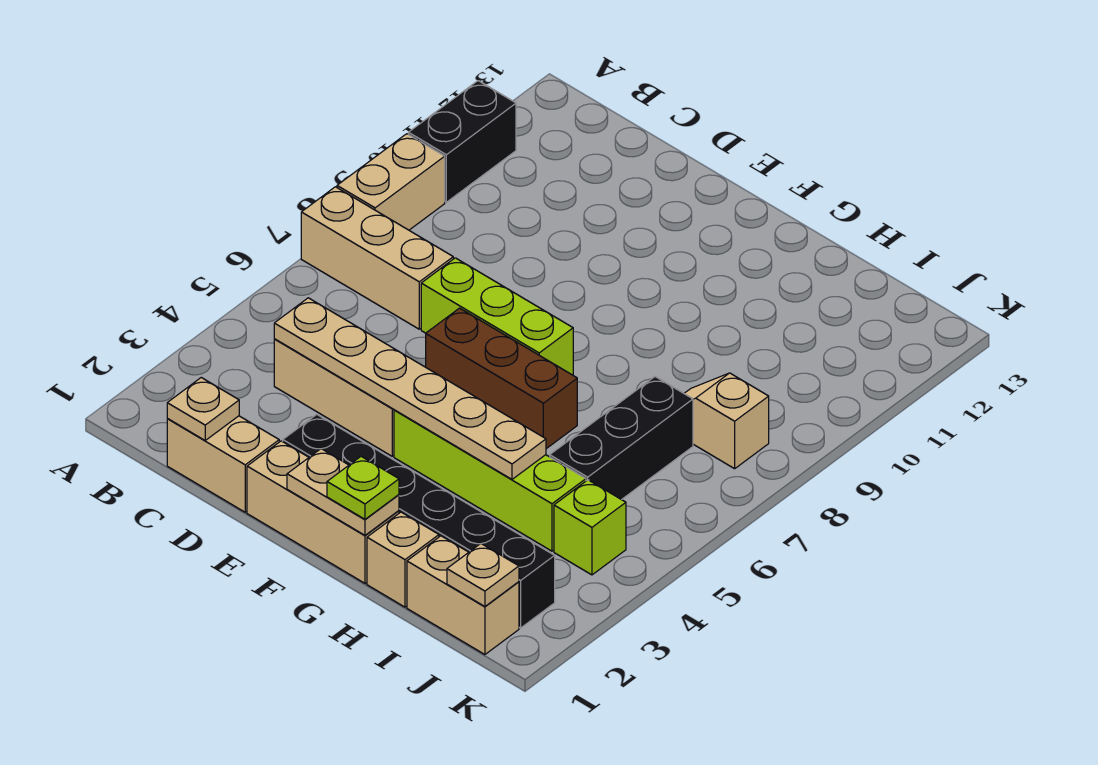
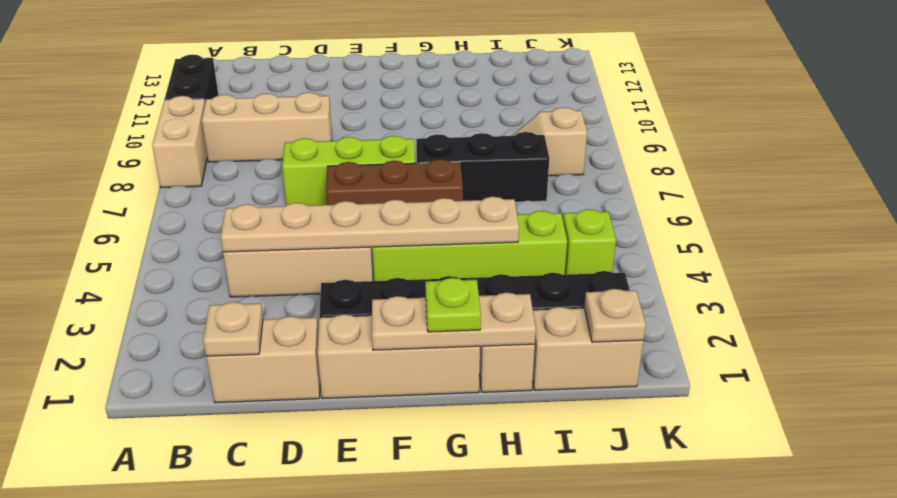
tan 1x3 brick [301,187,453,329] -> tan 1x3 brick moved to [202,92,332,162]
tan 1x2 plate [287,449,399,535] -> tan 1x3 plate [372,293,536,350]
black 1x3 brick [550,377,693,500] -> black 1x3 brick turned to [416,132,549,202]

